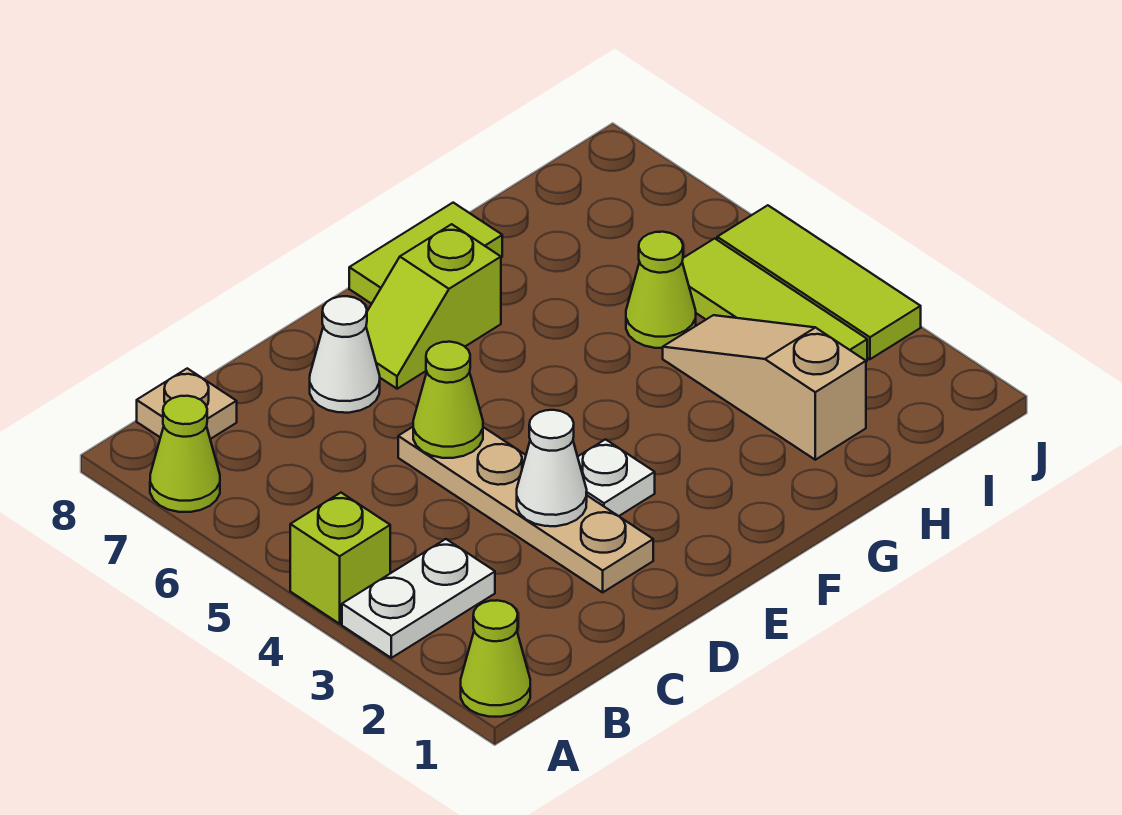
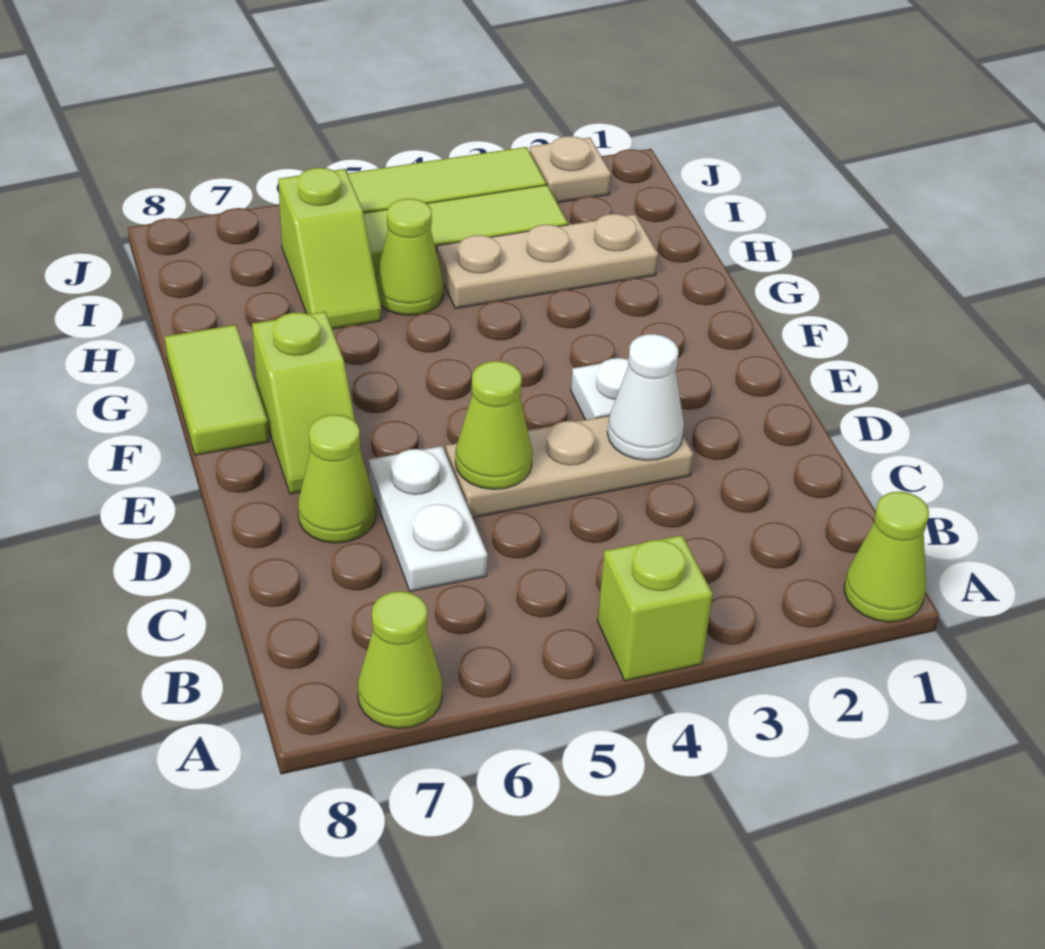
white 1x2 plate [342,539,495,658] -> white 1x2 plate moved to [369,446,487,592]
tan 1x1 plate [137,368,237,439] -> tan 1x1 plate moved to [530,136,611,203]
tan 1x4 plate [398,427,653,592] -> tan 1x3 plate [446,415,693,518]
white 1x1 cone [310,296,380,413] -> lime 1x1 cone [298,415,376,543]
tan 1x3 slope [663,315,866,460] -> tan 1x3 plate [437,214,658,309]
none -> lime 1x2 slope [278,168,381,329]

